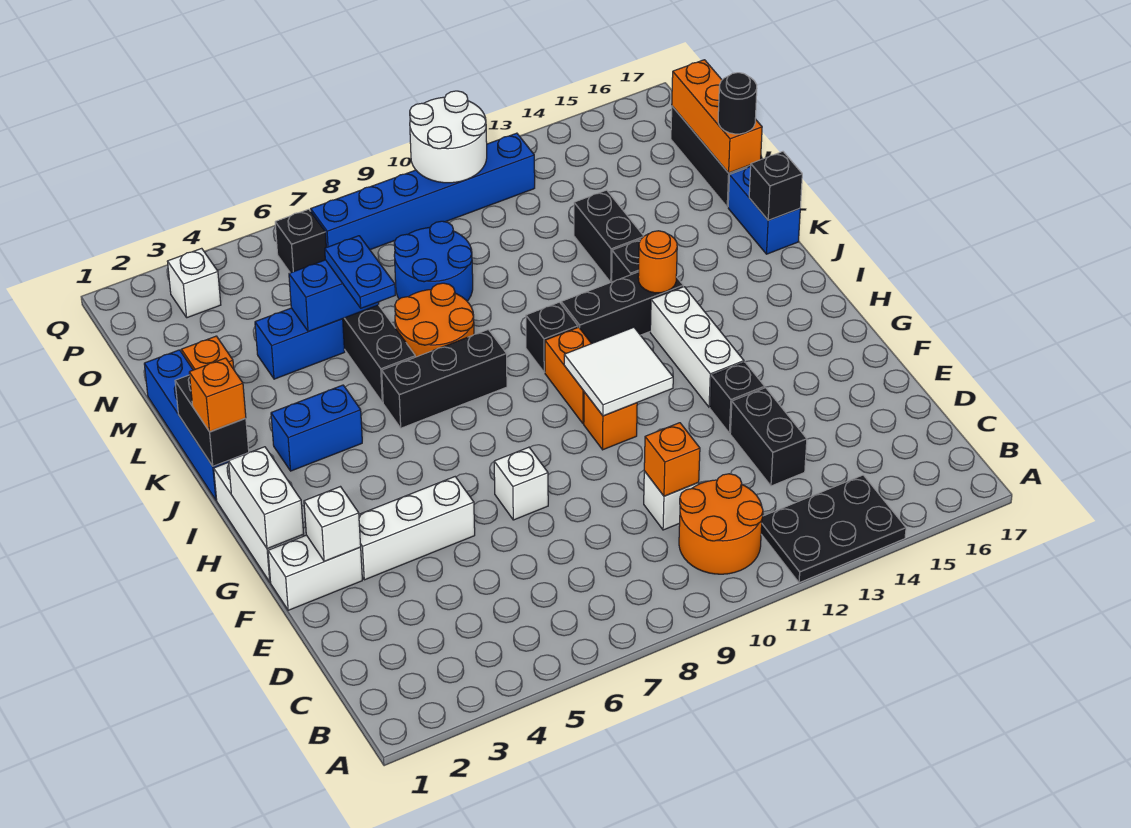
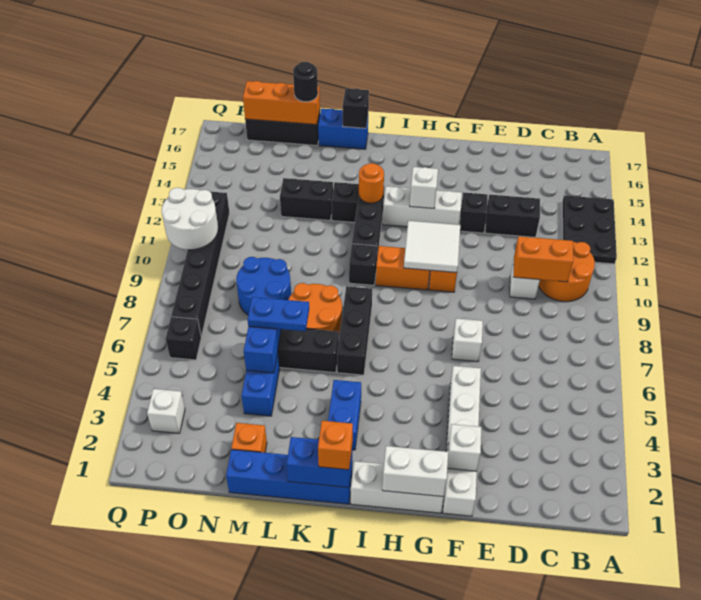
orange 1x1 brick [644,423,700,496] -> orange 1x2 brick [514,236,573,282]
none -> white 1x1 brick [410,167,438,209]
black 1x2 brick [175,375,249,466] -> blue 1x2 brick [287,437,352,487]
blue 1x6 brick [311,133,535,250] -> black 1x6 brick [171,192,229,337]

